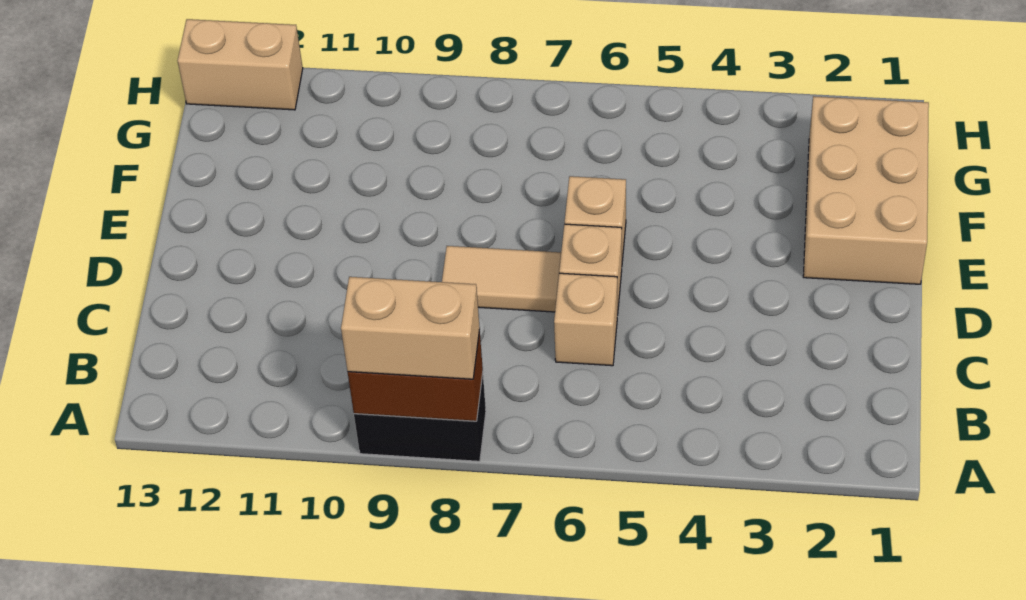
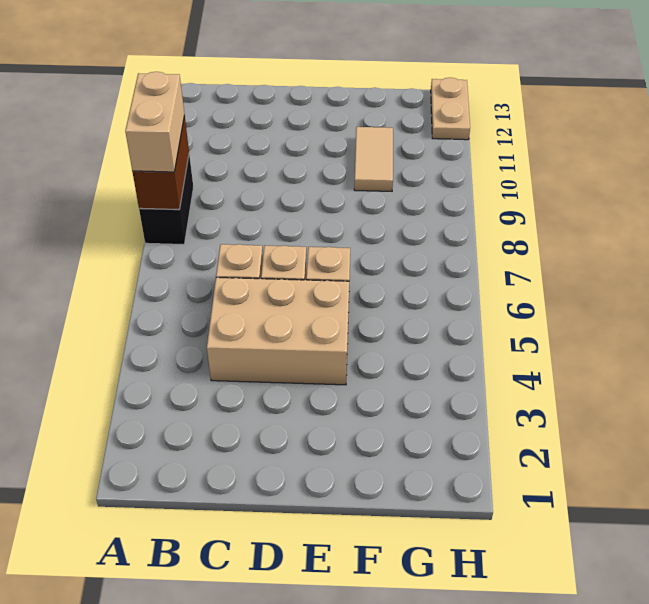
tan 1x2 tile [442,246,561,312] -> tan 1x2 tile moved to [354,127,393,191]
tan 2x3 brick [803,96,929,284] -> tan 2x3 brick moved to [207,278,349,385]
tan 1x2 brick [178,19,303,110] -> tan 1x2 plate [431,78,470,140]

